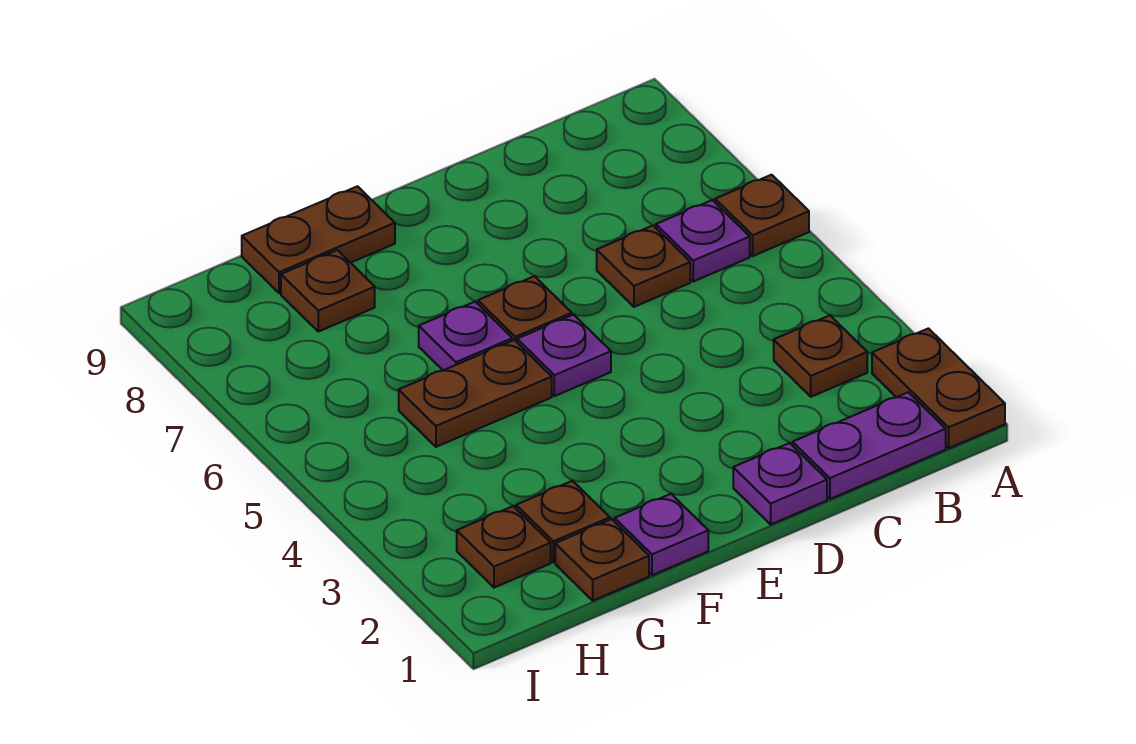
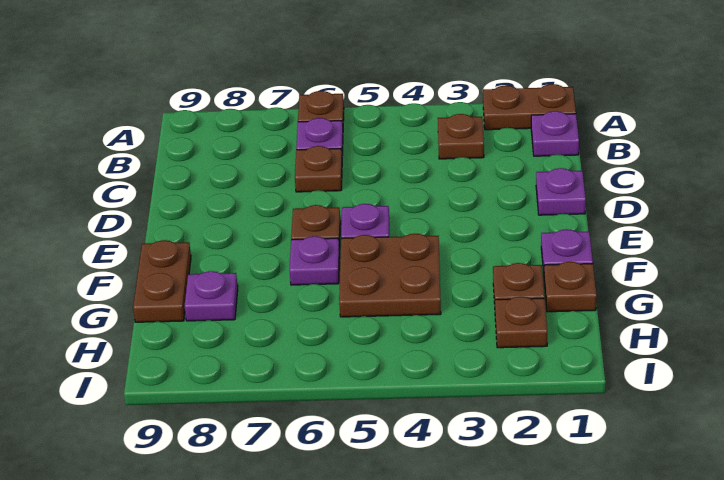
purple 1x2 plate [793,392,946,499] -> purple 1x1 plate [531,111,579,156]
brown 1x2 plate [399,340,552,447] -> brown 2x2 plate [339,234,441,317]
brown 1x1 plate [281,250,375,332] -> purple 1x1 plate [185,271,238,321]

